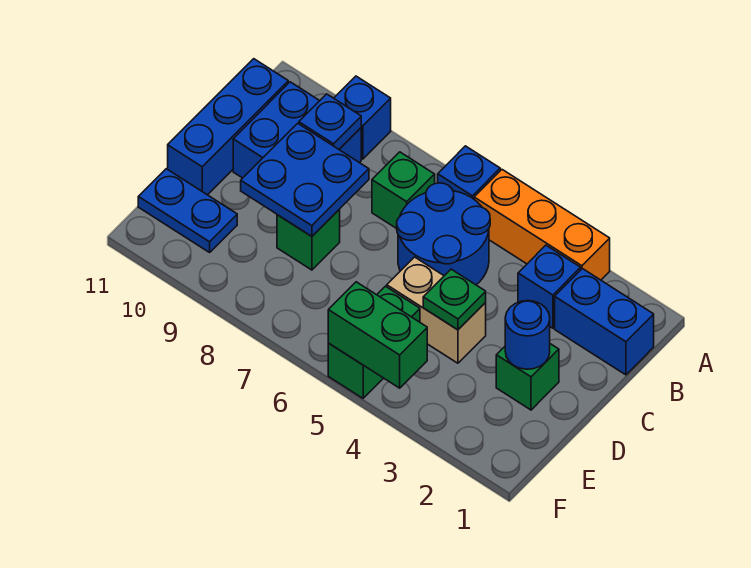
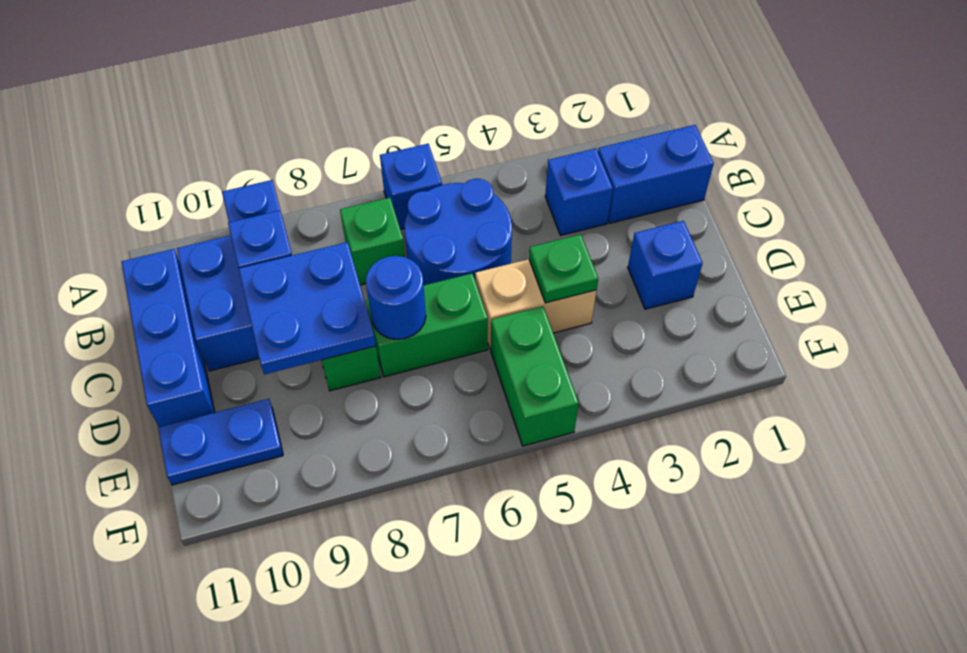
orange 1x3 brick [474,170,610,280] -> none
green 1x1 brick [496,344,559,410] -> blue 1x1 brick [628,221,703,309]
blue 1x1 round brick [505,301,550,369] -> blue 1x1 round brick moved to [366,256,426,339]
green 1x2 brick [328,282,427,388] -> green 1x2 brick moved to [366,273,488,377]

